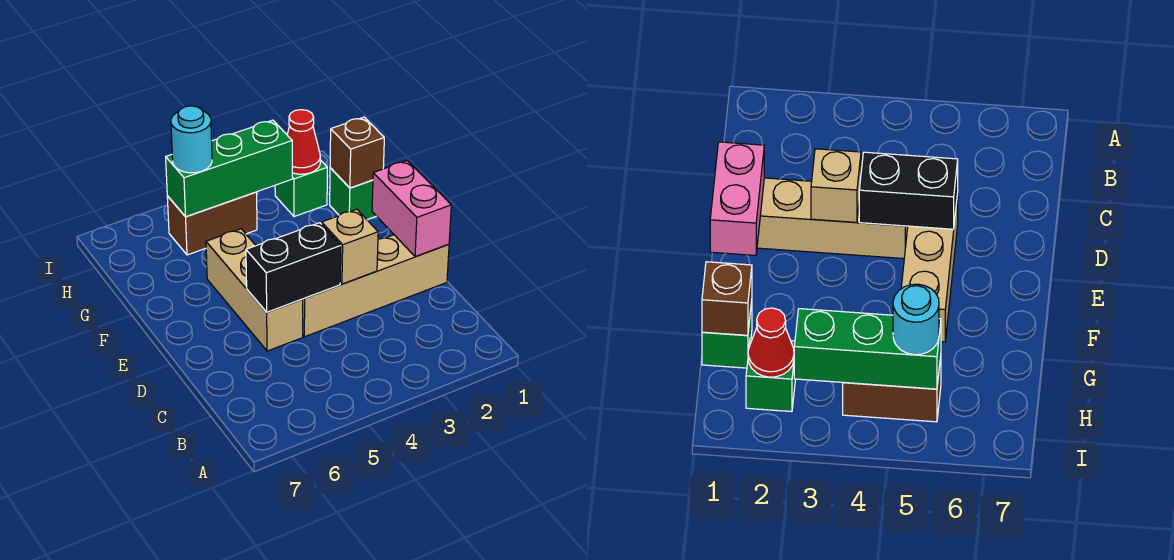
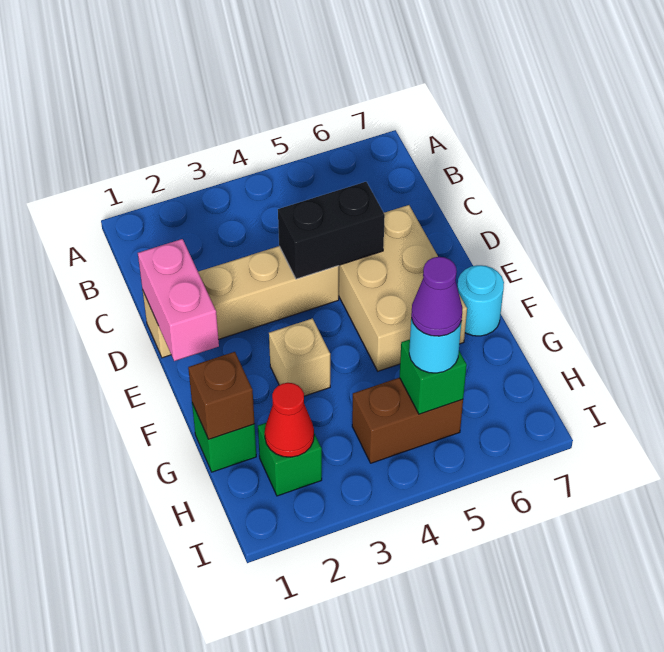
tan 1x1 brick [322,209,378,284] -> tan 1x1 brick moved to [269,318,330,396]
tan 1x3 brick [206,229,303,351] -> tan 2x3 brick [339,205,467,371]
none -> cyan 1x1 round brick [457,265,504,336]
green 1x3 brick [166,120,292,217] -> green 1x1 brick [399,339,467,414]
none -> purple 1x1 cone [411,257,462,336]

